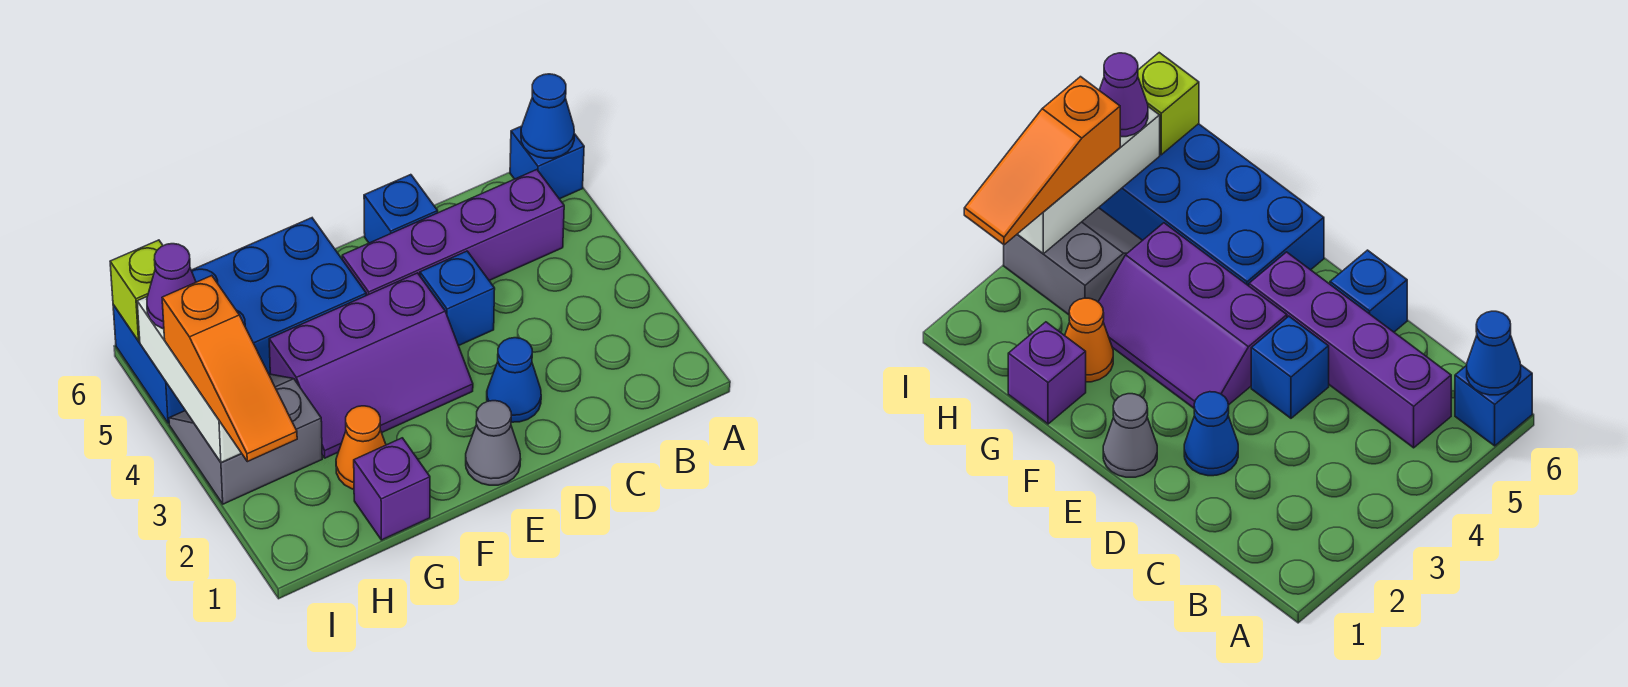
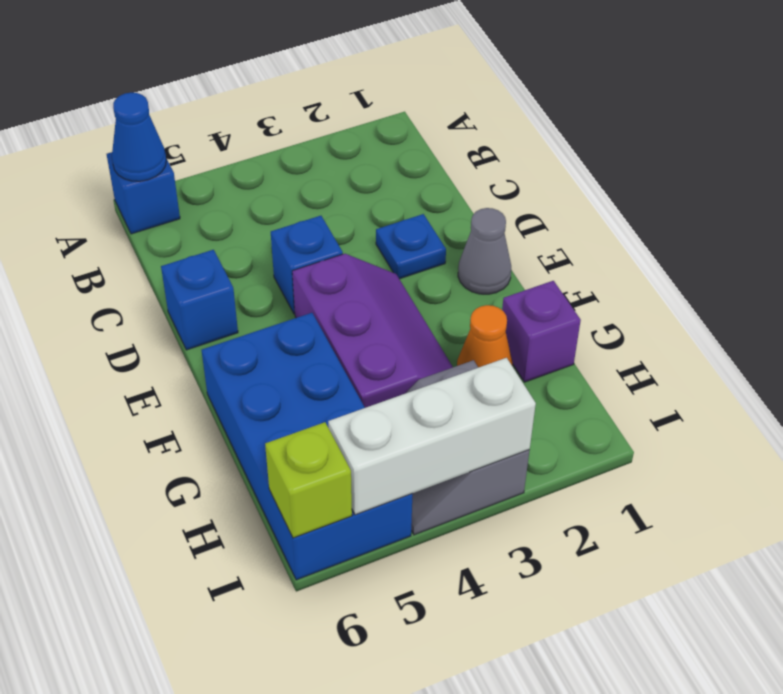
purple 1x4 brick [342,170,564,295] -> none
blue 1x1 cone [487,338,541,422] -> blue 1x1 plate [376,214,446,279]
orange 1x3 slope [162,276,297,462] -> none
purple 1x1 cone [147,244,196,329] -> none

